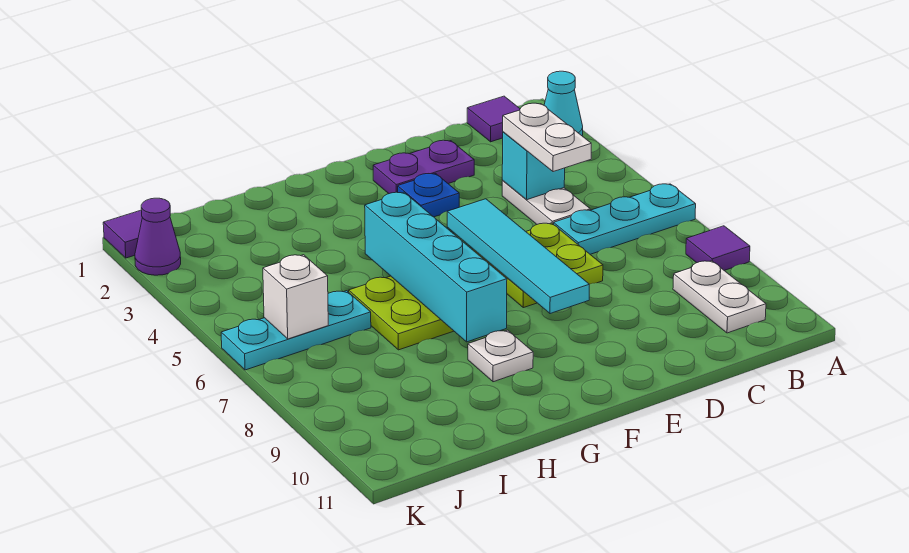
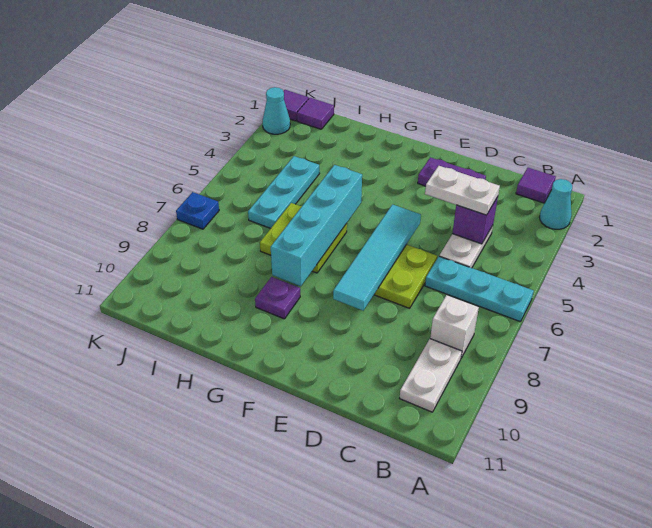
purple 1x1 tile [686,226,750,271] -> purple 1x1 tile moved to [297,98,334,129]
cyan 1x1 brick [502,132,565,200] -> purple 1x1 brick [452,197,498,244]
white 1x2 plate [503,103,591,172] -> white 1x2 plate turned to [425,166,500,215]
blue 1x1 plate [398,174,459,217] -> blue 1x1 plate moved to [176,192,219,229]
white 1x1 plate [468,330,533,382] -> purple 1x1 plate [255,277,300,319]
cyan 1x3 plate [221,291,371,370] -> cyan 1x3 plate turned to [248,156,319,228]
white 1x1 brick [263,255,328,339] -> white 1x1 brick moved to [430,295,479,358]
purple 1x1 cone [135,198,181,275] -> cyan 1x1 cone [263,87,290,134]

